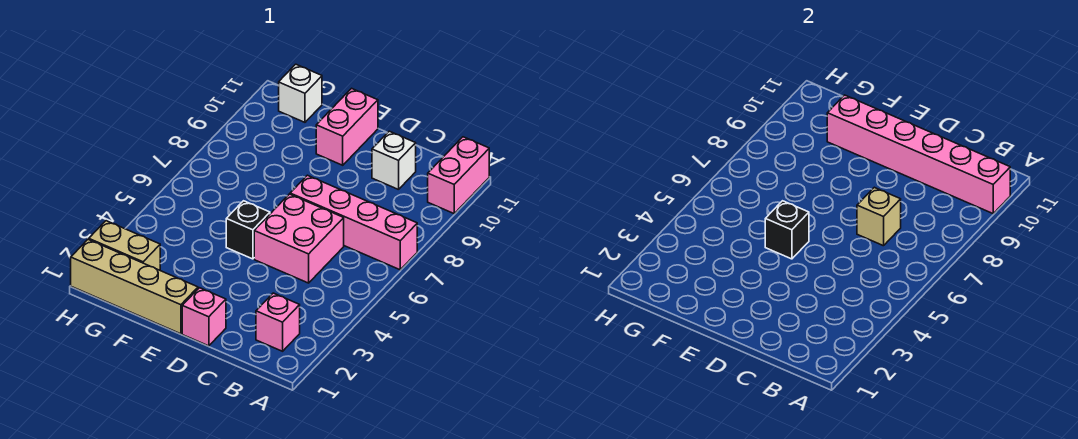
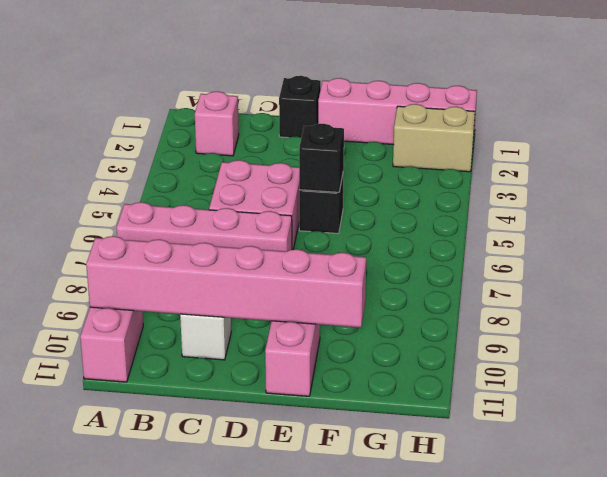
tan 1x1 brick [857,187,901,246] -> none
pink 1x1 brick [182,288,226,346] -> black 1x1 brick [279,76,321,138]
tan 1x4 brick [71,239,198,334] -> pink 1x4 brick [318,78,477,145]
white 1x1 brick [279,64,322,122] -> none

